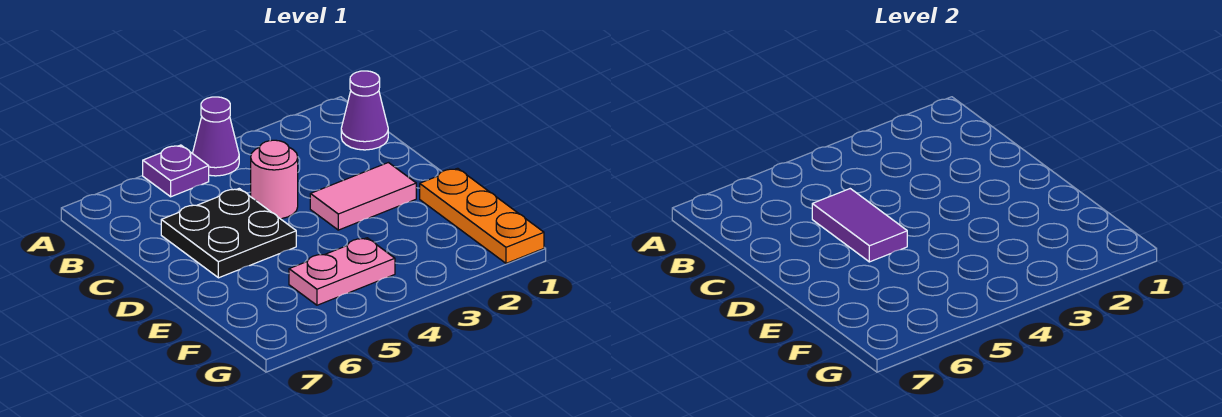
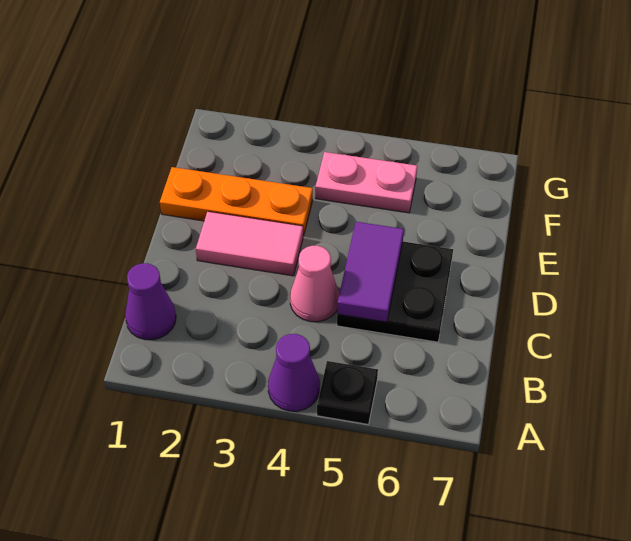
purple 1x1 plate [143,145,209,197] -> black 1x1 plate [317,361,378,424]
pink 1x1 round brick [251,140,298,219] -> pink 1x1 cone [290,246,339,322]
orange 1x3 plate [420,168,544,263] -> orange 1x3 plate turned to [160,167,313,236]

